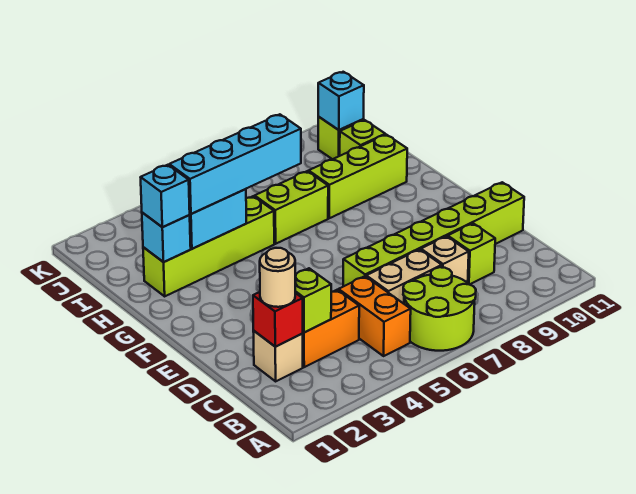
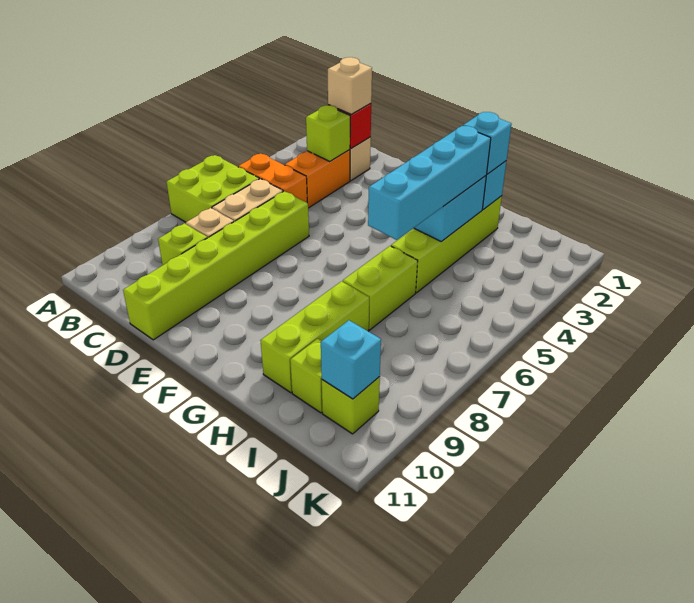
lime 2x2 round brick [403,267,476,351] -> lime 2x2 brick [167,155,259,222]
tan 1x1 round brick [260,248,295,307] -> tan 1x1 brick [328,57,372,114]

